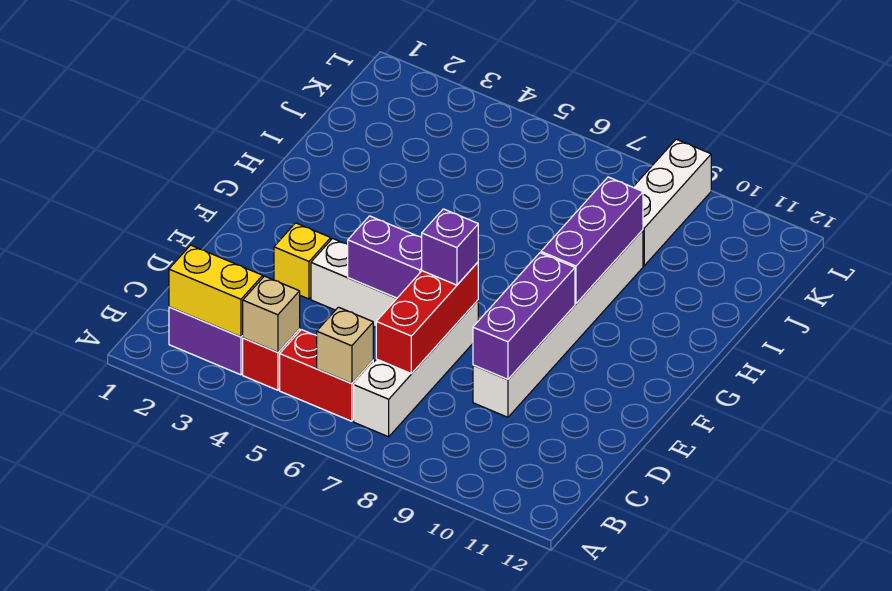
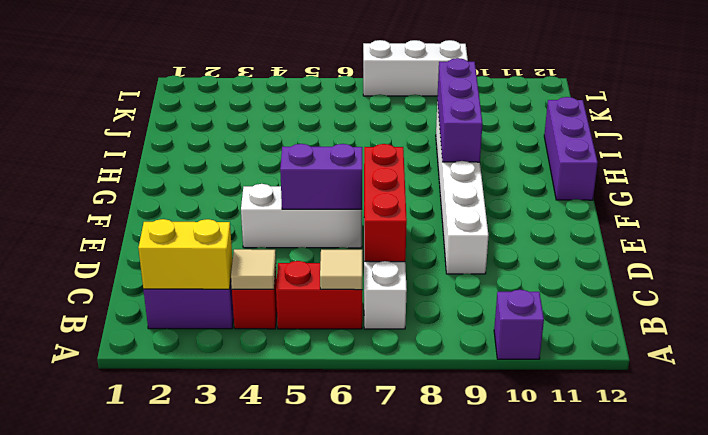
tan 1x1 brick [242,276,300,352] -> tan 1x1 tile [231,249,276,289]
tan 1x1 brick [317,307,373,384] -> tan 1x1 tile [320,250,362,290]
purple 1x3 brick [473,253,575,379] -> purple 1x3 brick moved to [544,97,598,200]
yellow 1x1 brick [274,223,331,299] -> none
purple 1x1 brick [422,209,478,285] -> purple 1x1 brick moved to [494,290,544,359]
white 1x3 brick [633,139,711,266] -> white 1x3 brick turned to [363,40,468,96]

